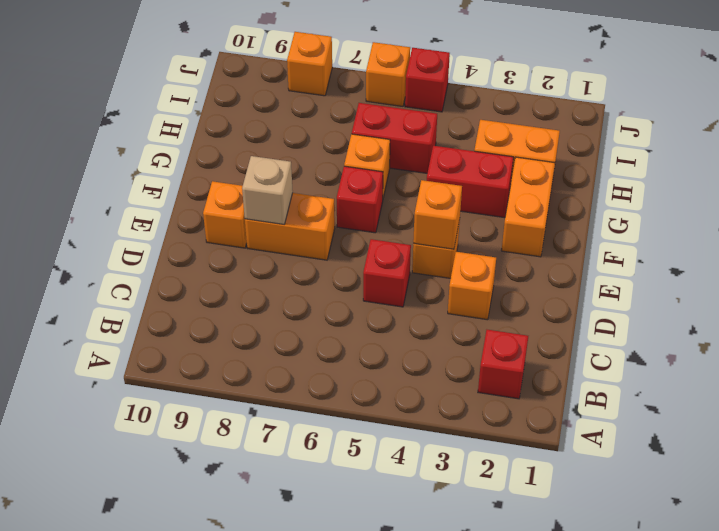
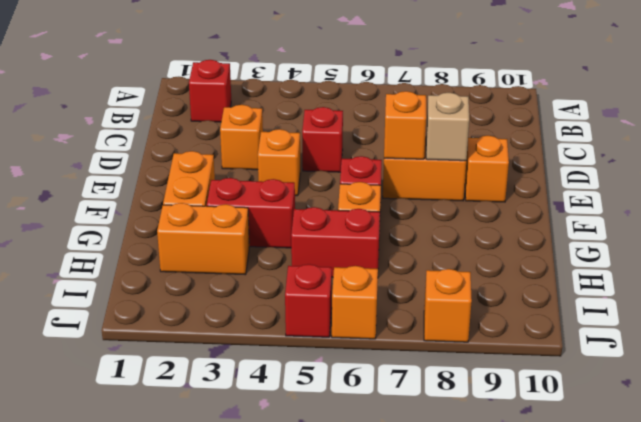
orange 1x1 brick [413,180,462,249] -> orange 1x1 brick moved to [384,91,426,159]

